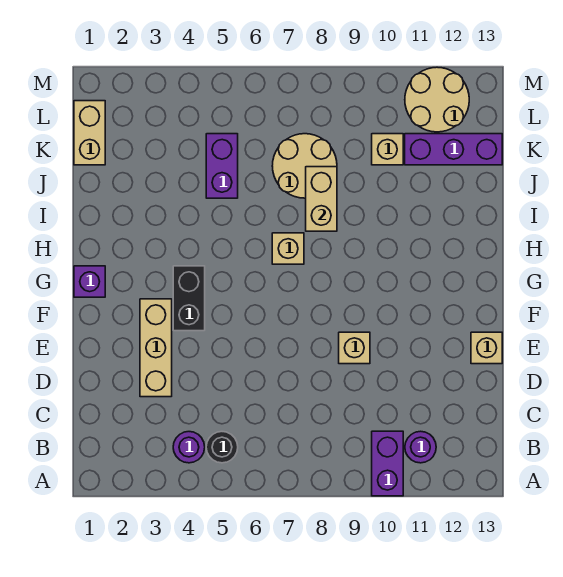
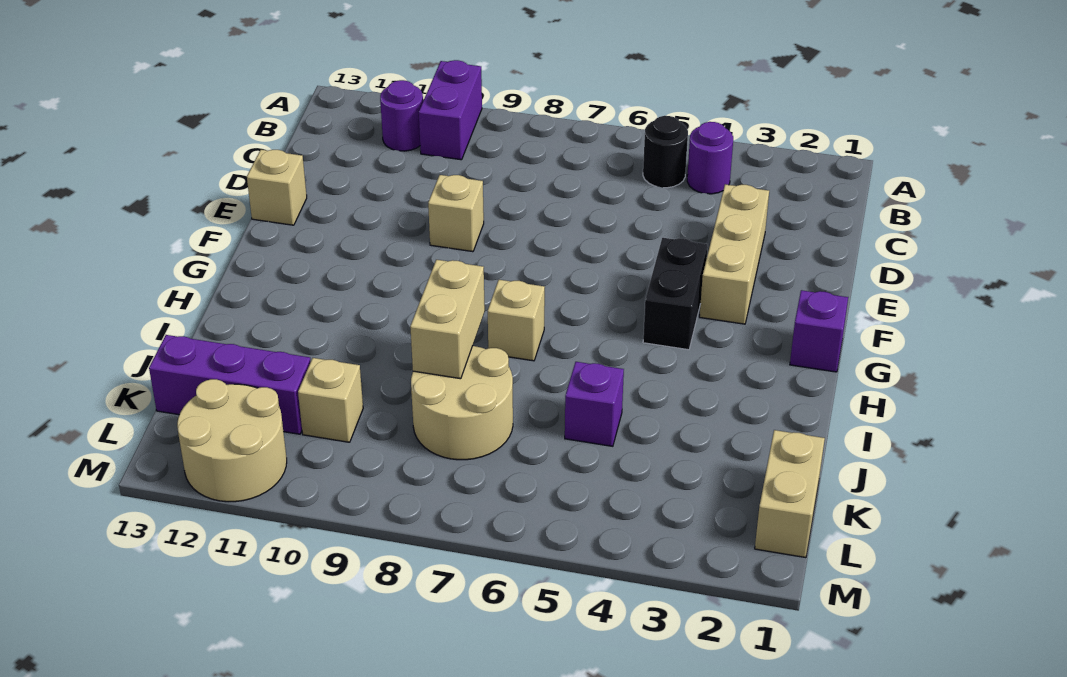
purple 1x2 brick [206,134,238,198] -> purple 1x1 brick [565,362,624,446]

